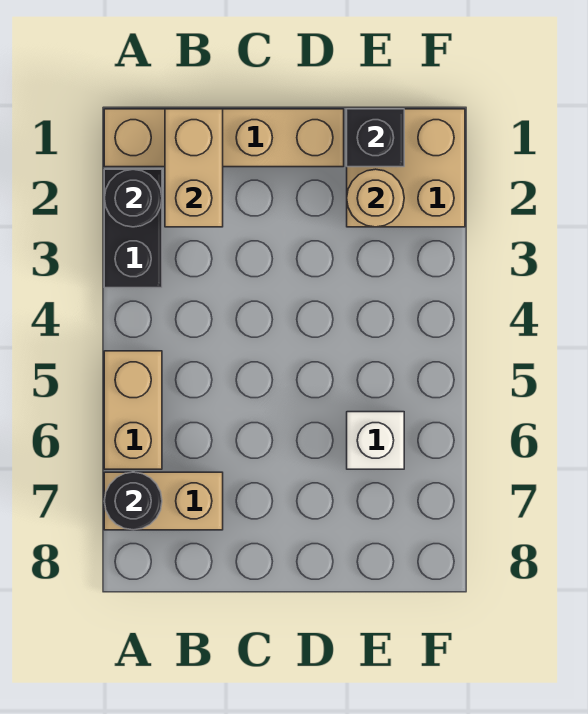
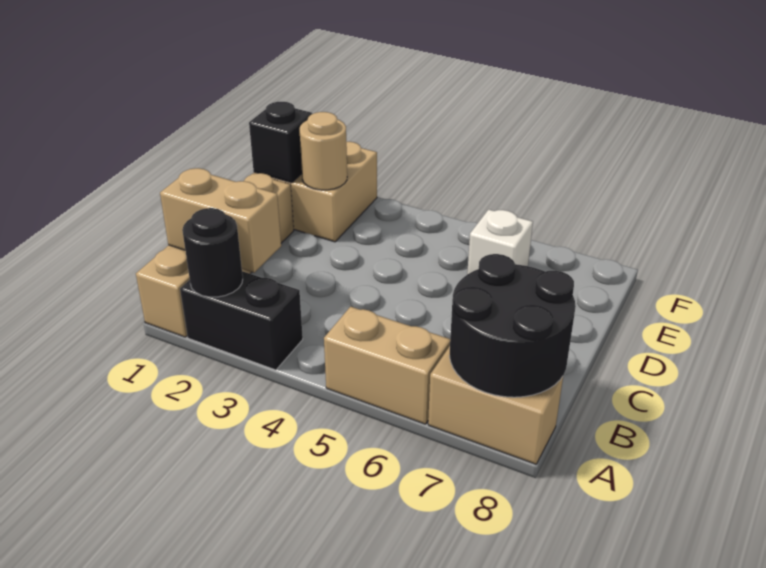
tan 1x2 brick [104,472,223,530] -> tan 1x2 brick turned to [428,346,563,464]
black 1x1 round brick [104,472,162,530] -> black 2x2 round brick [450,254,576,397]

